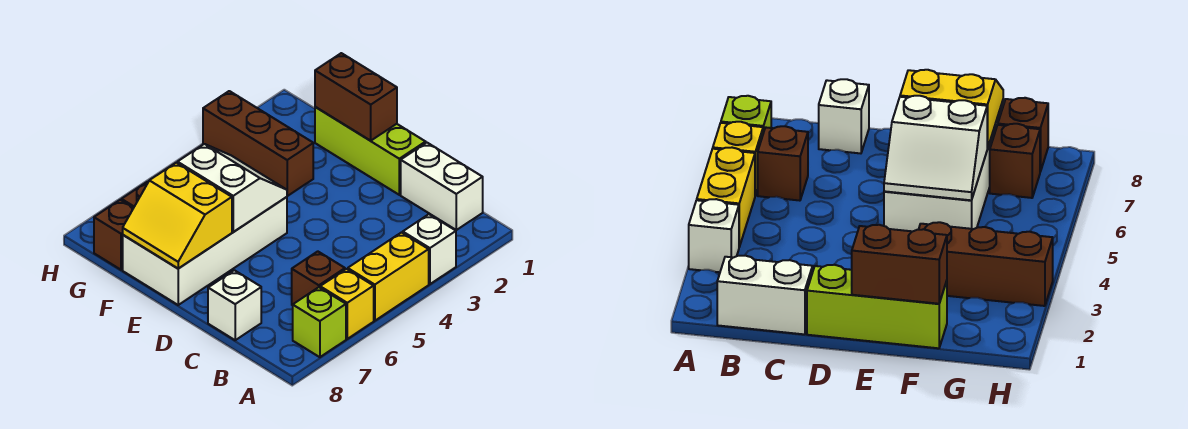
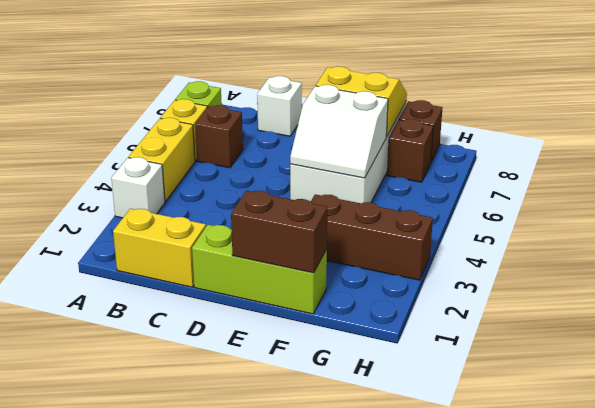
white 1x2 brick [401,143,483,230] -> yellow 1x2 brick [113,208,206,287]

